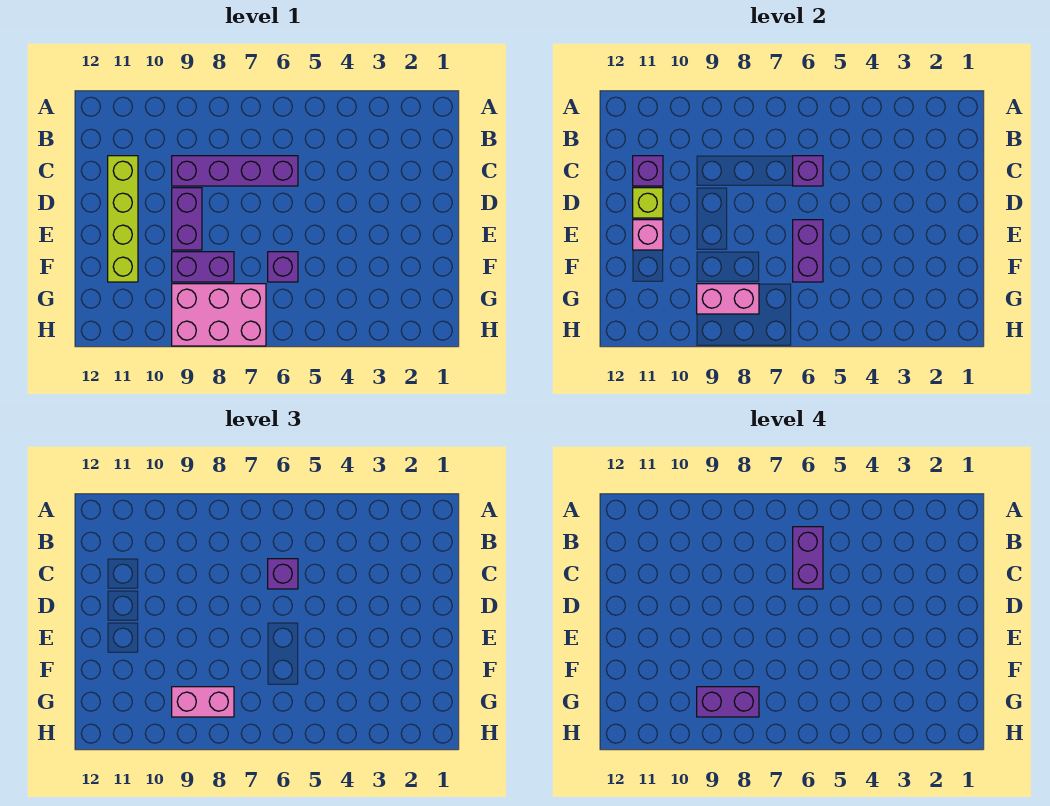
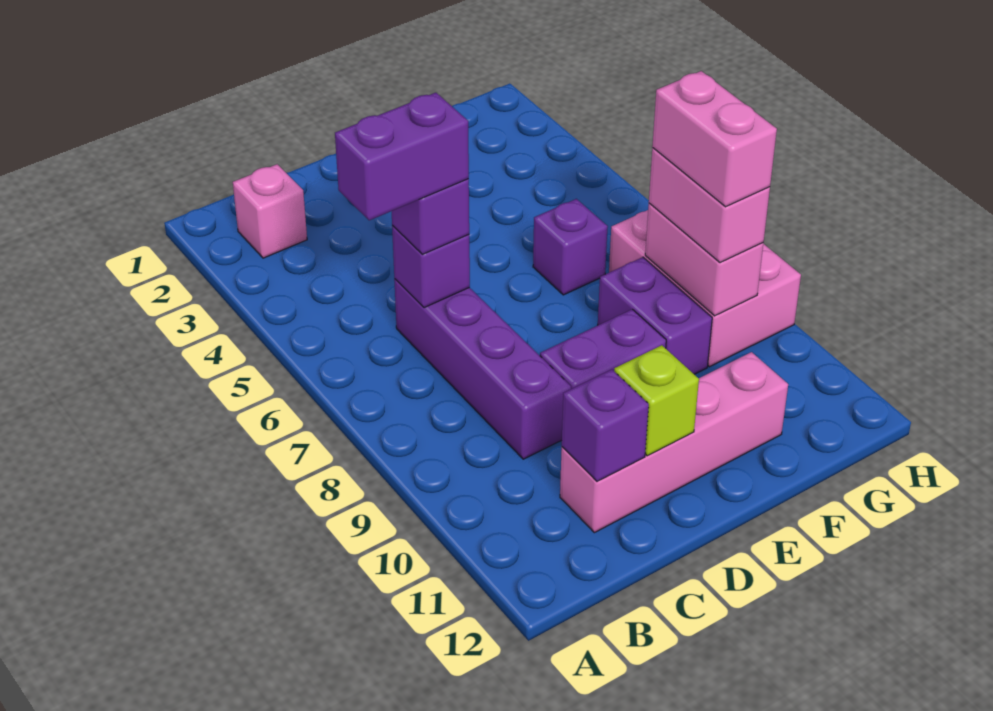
lime 1x4 brick [108,156,138,282] -> pink 1x4 brick [560,352,788,533]
purple 1x2 brick [793,220,823,282] -> none
pink 1x1 brick [633,220,663,250] -> pink 1x1 brick moved to [233,164,307,258]
purple 1x2 brick [697,687,759,717] -> pink 1x2 brick [652,71,777,207]

